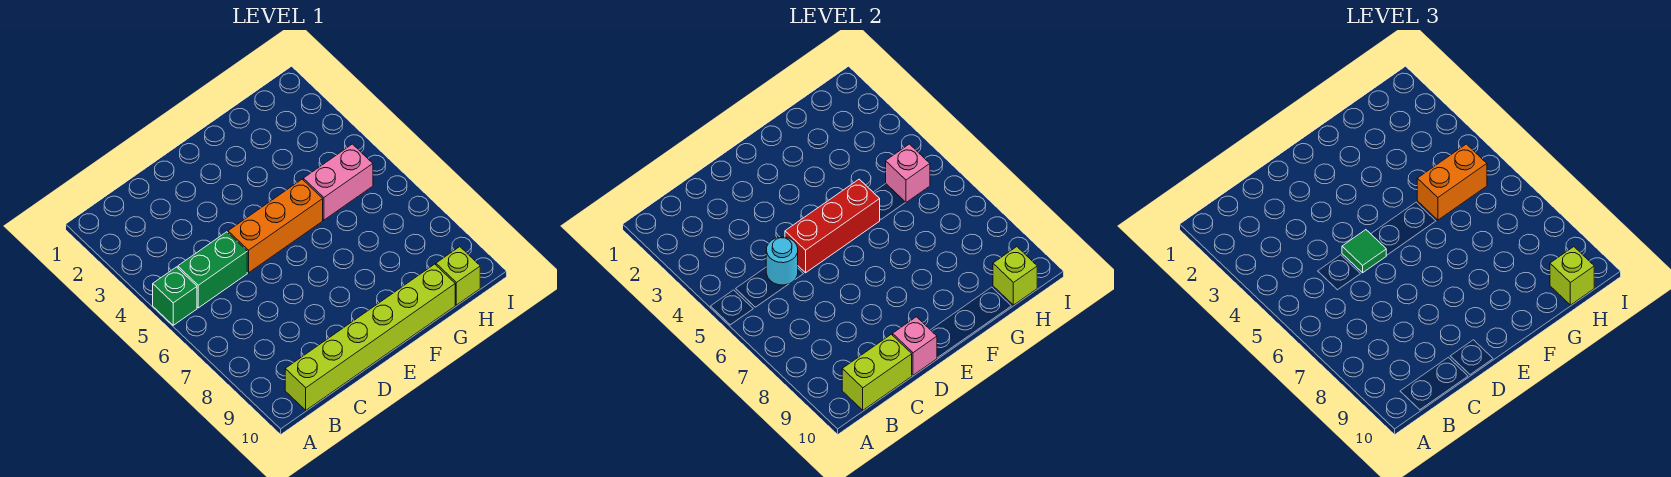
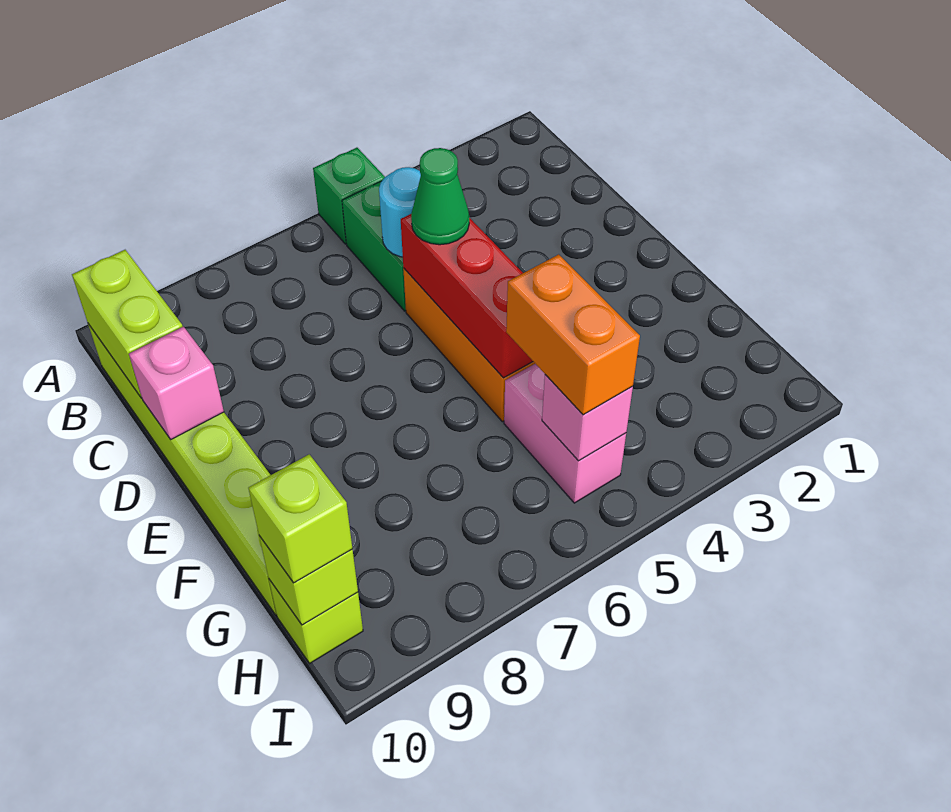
green 1x1 tile [1342,230,1386,273] -> green 1x1 cone [411,148,469,245]

